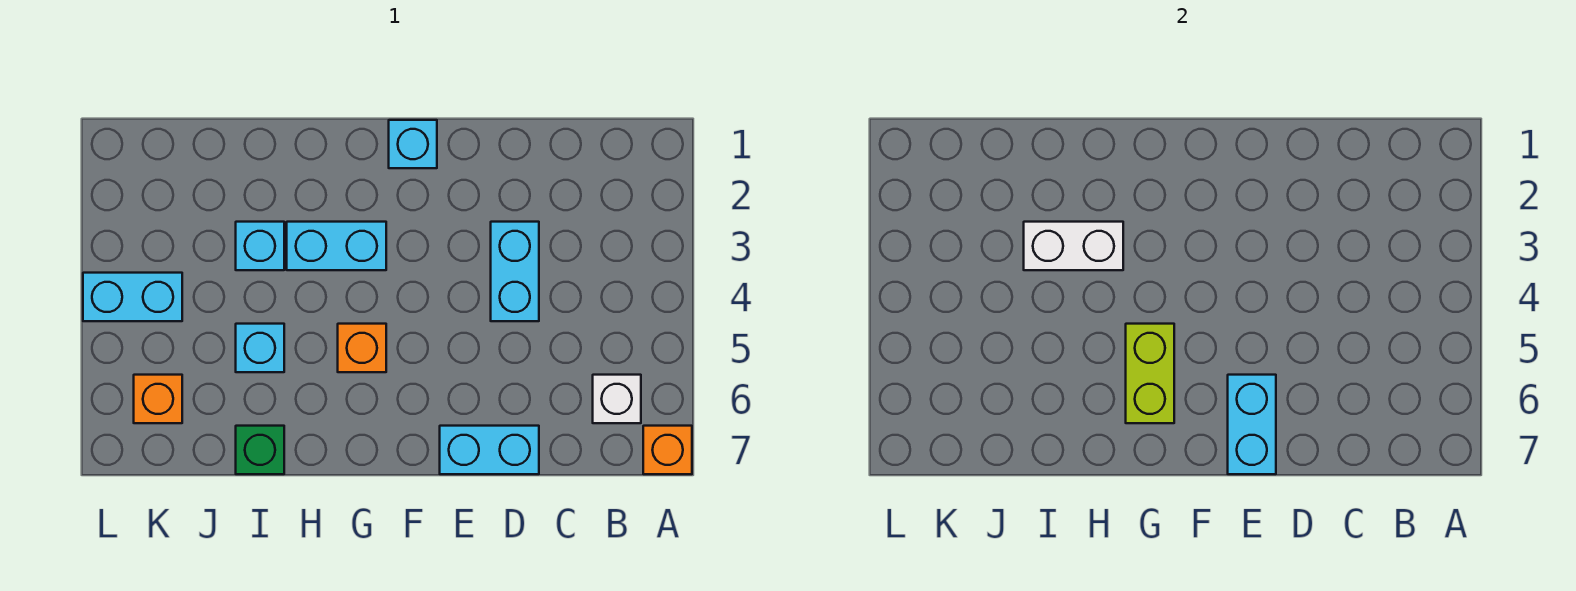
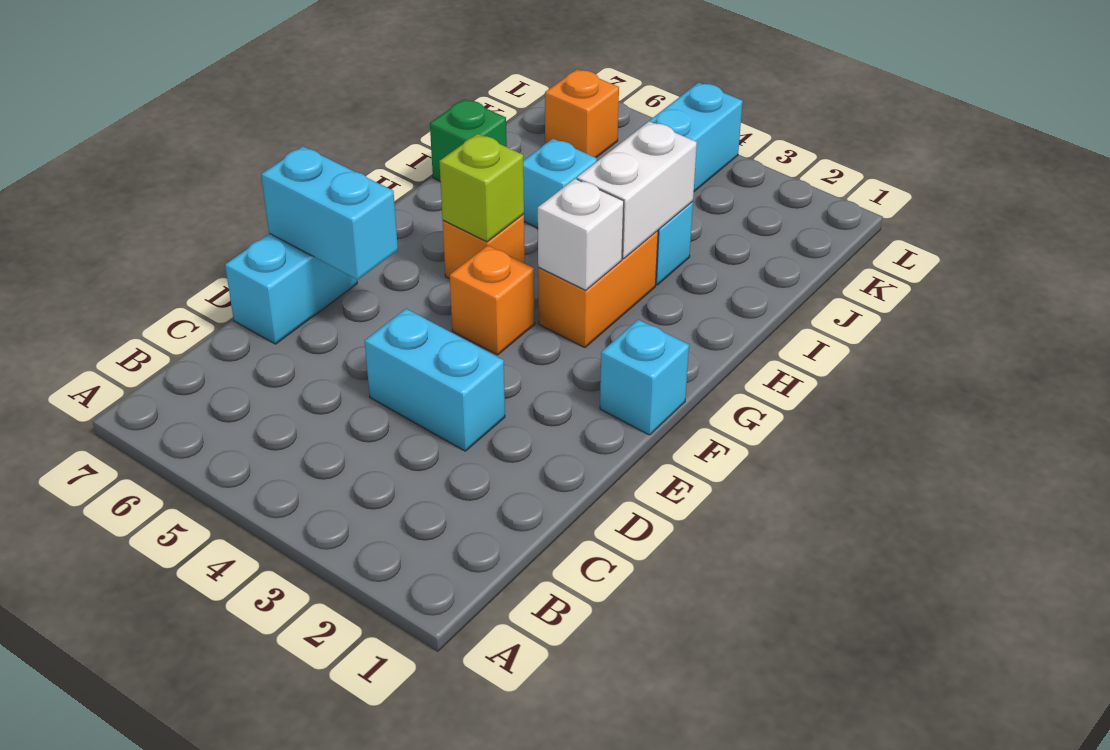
orange 1x1 brick [643,426,692,474] -> orange 1x1 brick moved to [450,245,535,355]
white 1x1 brick [593,375,641,423] -> white 1x1 brick moved to [538,179,624,290]
cyan 1x2 brick [287,222,386,270] -> orange 1x2 brick [538,231,658,348]
lime 1x2 brick [1126,324,1174,423] -> lime 1x1 brick [439,134,524,242]

